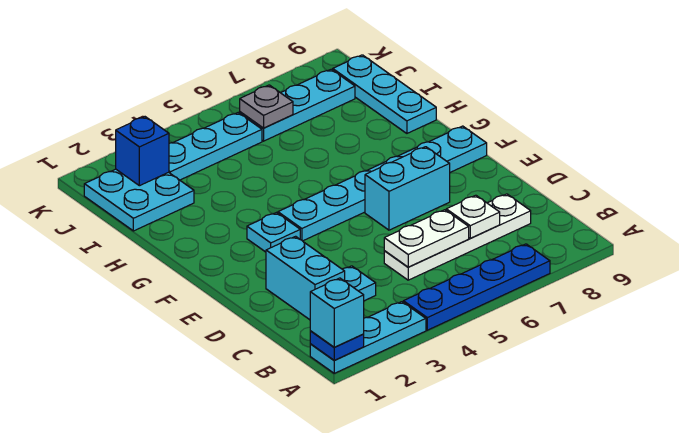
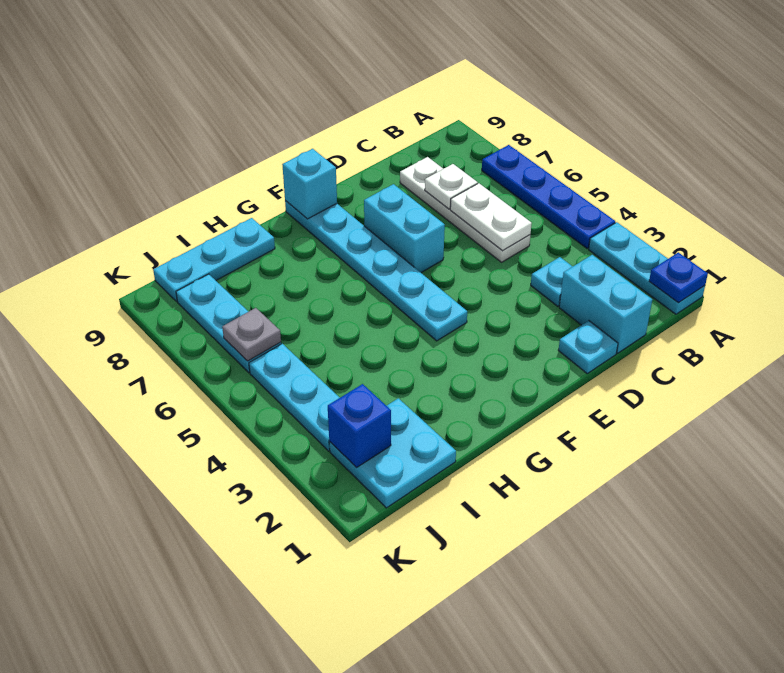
cyan 1x1 brick [310,278,364,347] -> cyan 1x1 brick moved to [282,149,337,219]
cyan 1x2 brick [266,236,345,320] -> cyan 1x2 brick turned to [559,255,652,353]
cyan 1x1 plate [247,213,300,252] -> cyan 1x1 plate moved to [558,321,618,374]

